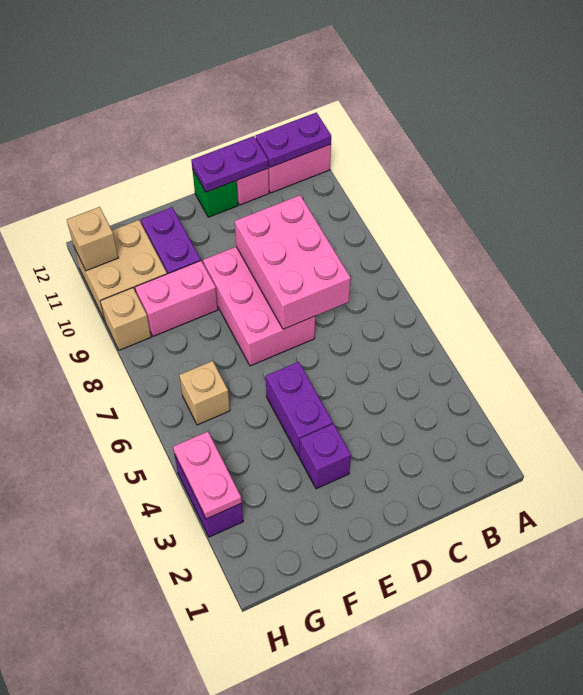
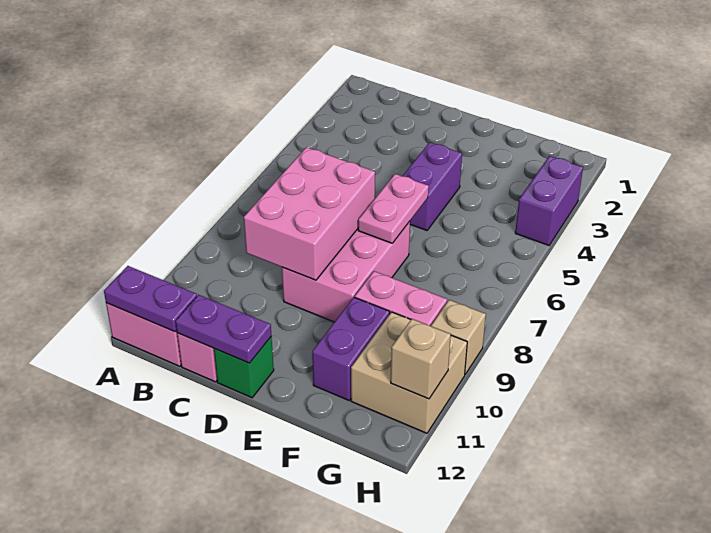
purple 1x1 brick [300,424,351,489] -> none
tan 1x1 brick [179,361,230,425] -> none
pink 1x2 plate [173,432,242,519] -> pink 1x2 plate moved to [358,174,429,243]

